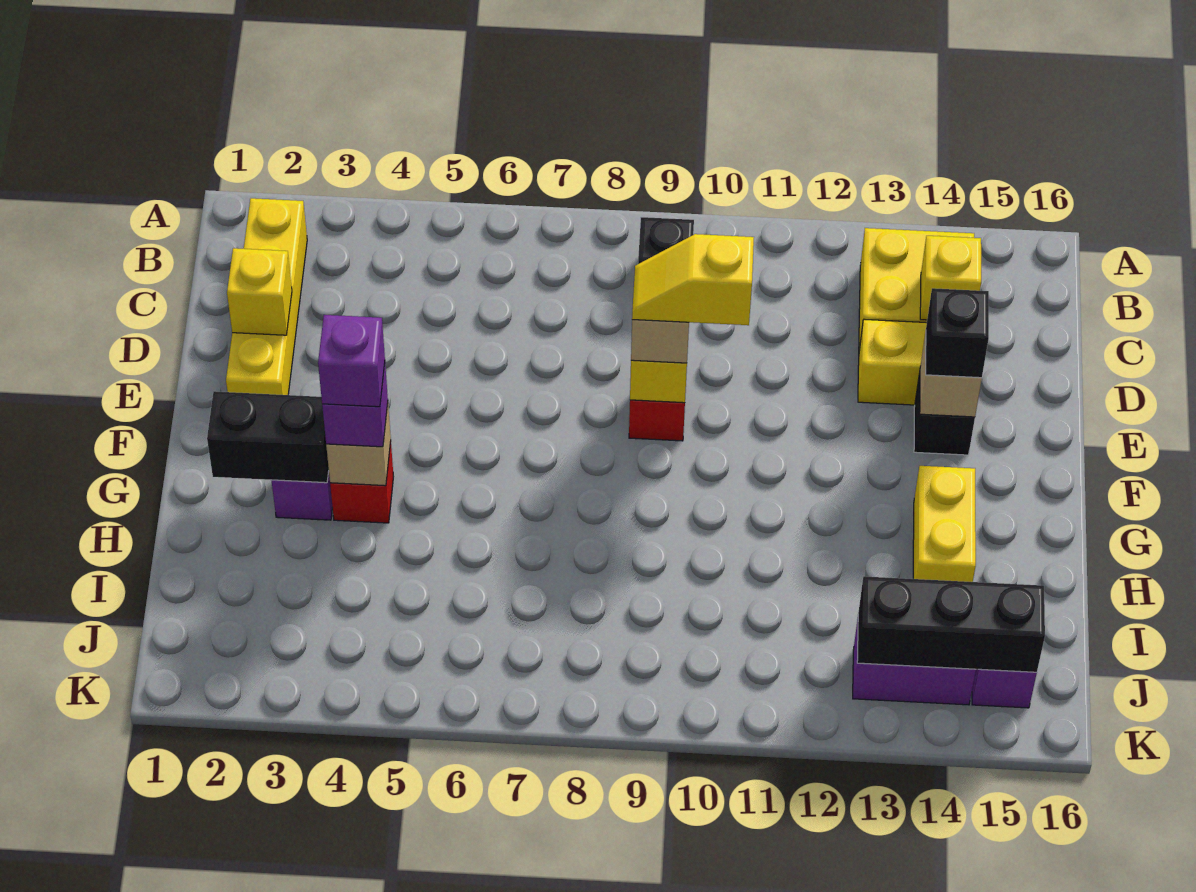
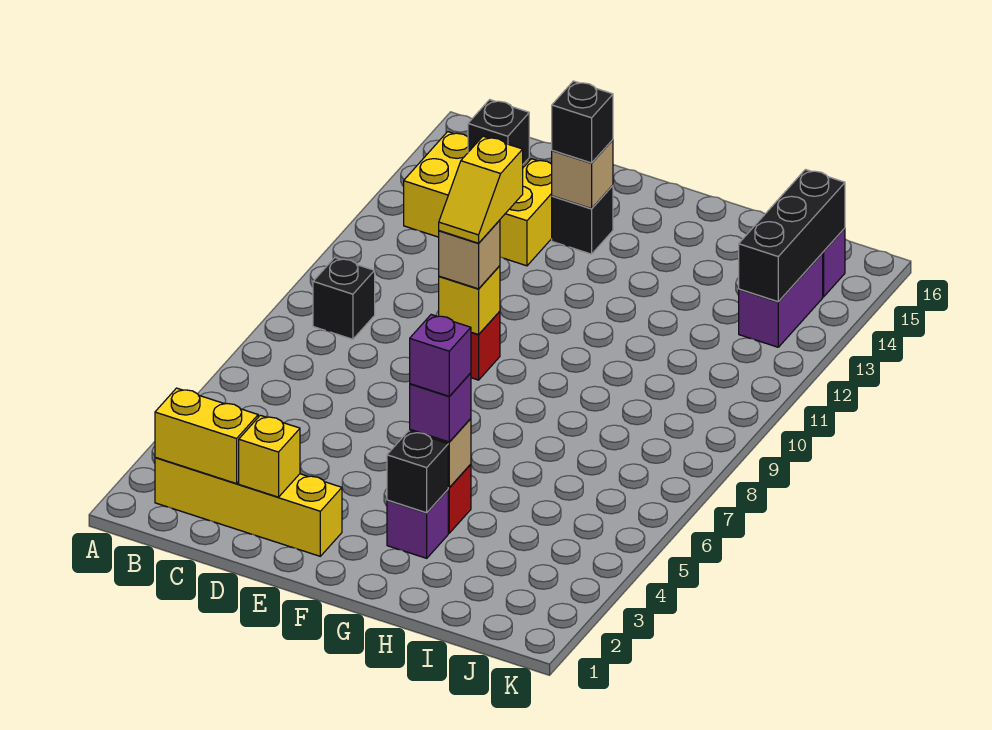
yellow 1x1 brick [920,236,981,320] -> black 1x1 brick [468,100,529,164]
black 1x2 brick [207,391,329,483] -> black 1x1 brick [387,431,448,513]
yellow 1x2 brick [913,466,976,582] -> yellow 1x2 brick moved to [155,388,258,484]

